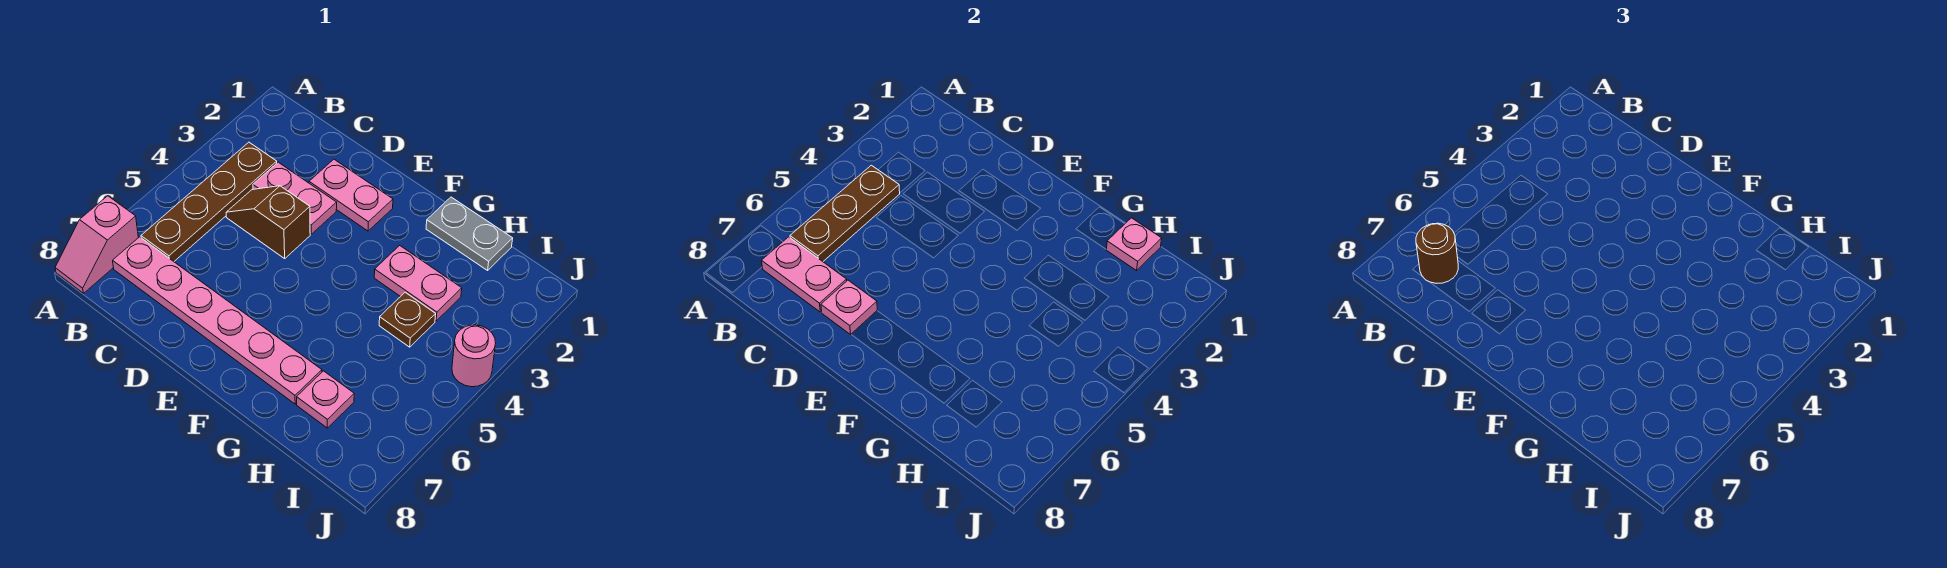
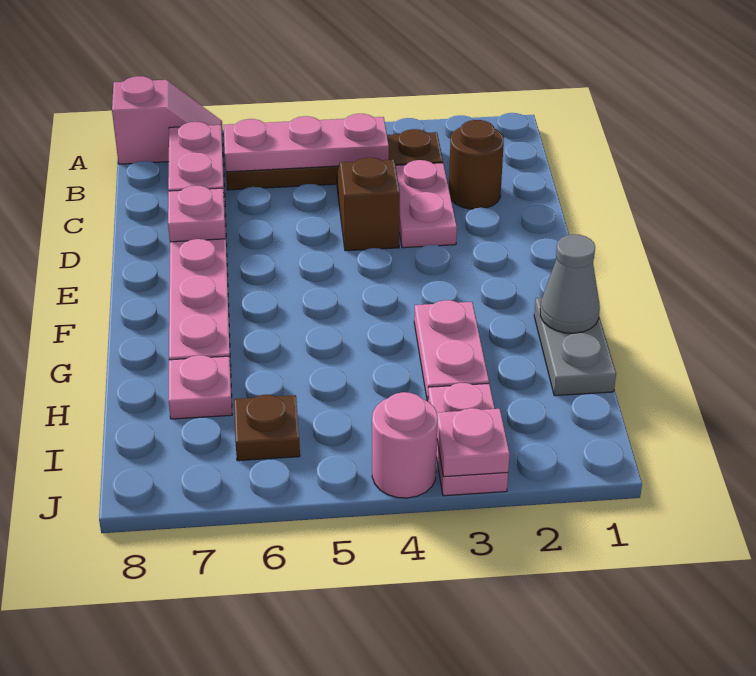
pink 1x2 slope [55,196,138,293] -> pink 1x2 slope turned to [112,76,224,164]
brown 1x3 plate [790,165,900,261] -> pink 1x3 plate [224,114,389,172]
brown 1x1 round brick [1416,223,1458,283] -> brown 1x1 round brick moved to [449,120,504,209]
pink 1x2 plate [309,159,393,231] -> pink 1x2 plate moved to [428,383,508,496]
none -> grey 1x1 cone [540,234,600,333]
pink 1x1 plate [1106,218,1162,270] -> pink 1x1 plate moved to [437,408,510,477]
brown 1x1 plate [379,292,436,347] -> brown 1x1 plate moved to [234,395,300,461]

